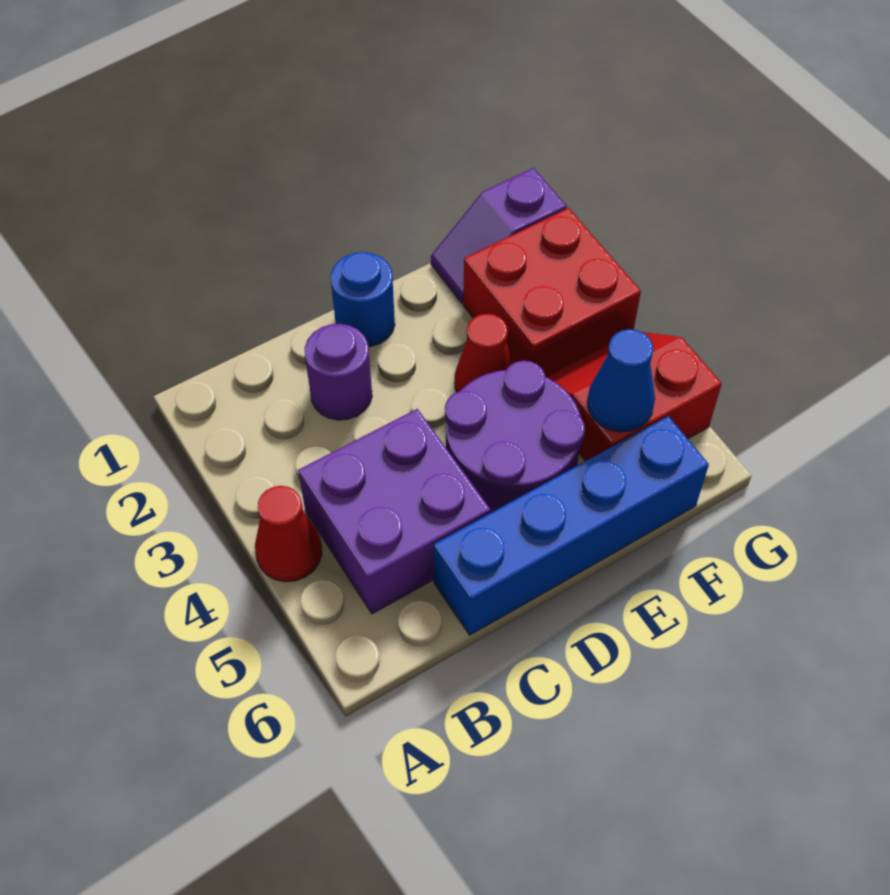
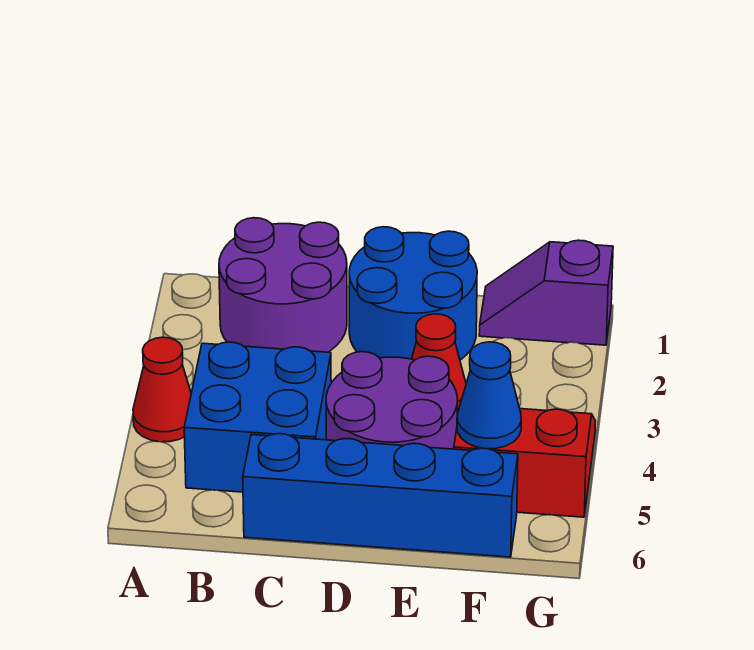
purple 2x2 brick [298,409,491,614] -> blue 2x2 brick [184,342,331,492]
purple 1x1 round brick [305,324,372,420] -> purple 2x2 round brick [219,218,347,352]
blue 1x1 round brick [331,252,395,347] -> blue 2x2 round brick [349,227,477,360]
red 2x2 brick [463,208,641,377] -> none

